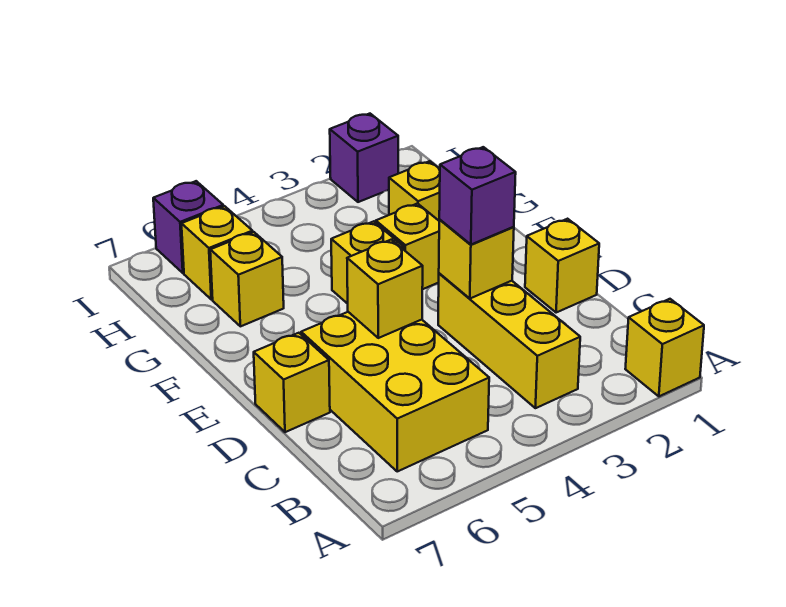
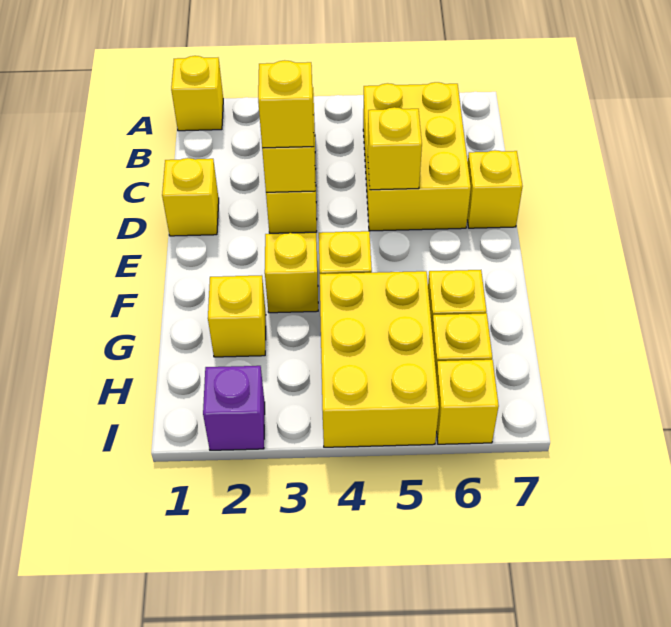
purple 1x1 brick [439,147,516,245] -> yellow 1x1 brick [258,60,314,148]
none -> yellow 2x3 brick [320,271,439,447]
purple 1x1 brick [153,181,223,273] -> yellow 1x1 brick [436,360,499,444]

